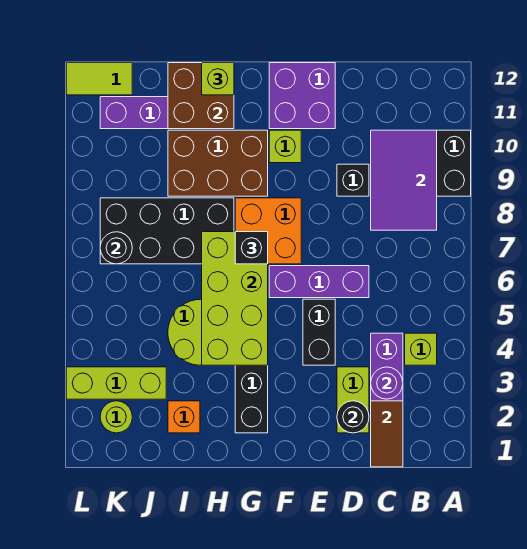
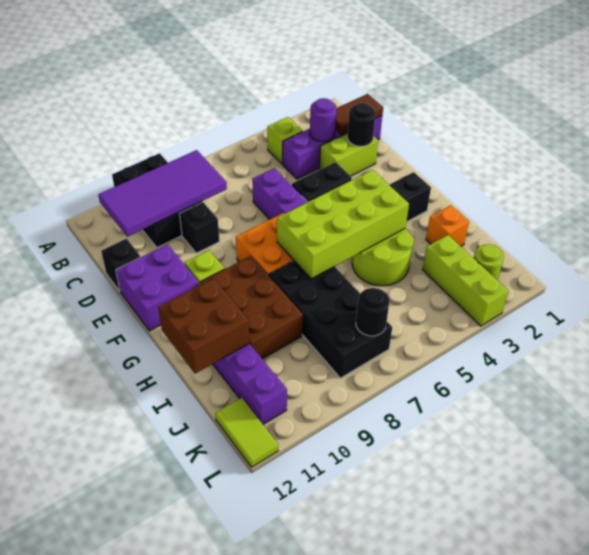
purple 2x3 tile [371,130,437,230] -> purple 2x4 tile [98,150,227,237]
black 1x1 brick [235,232,268,264] -> black 1x1 brick moved to [101,239,141,291]
lime 1x1 brick [202,63,234,95] -> none

